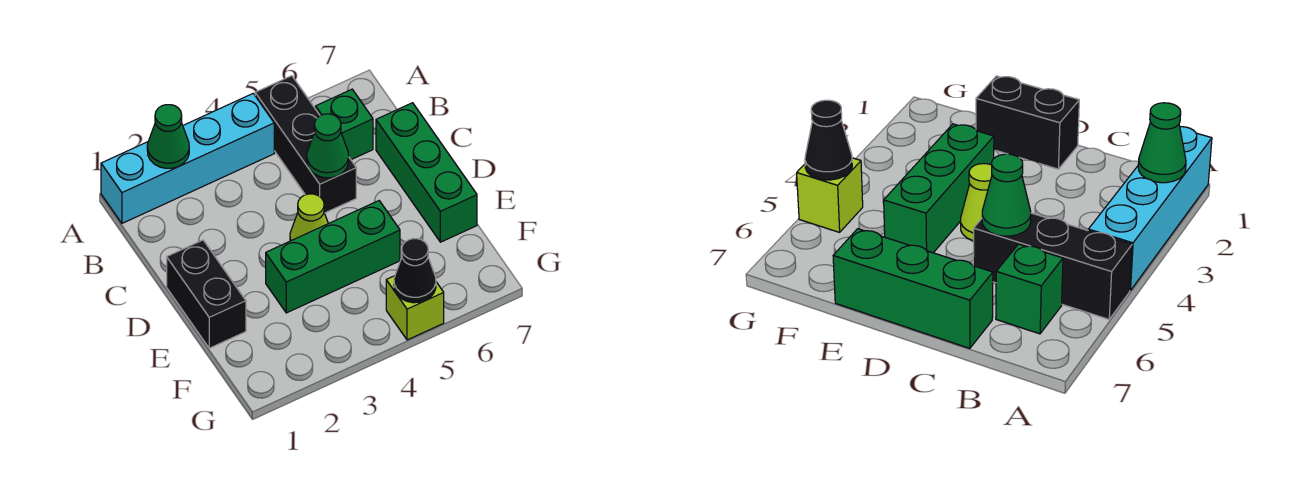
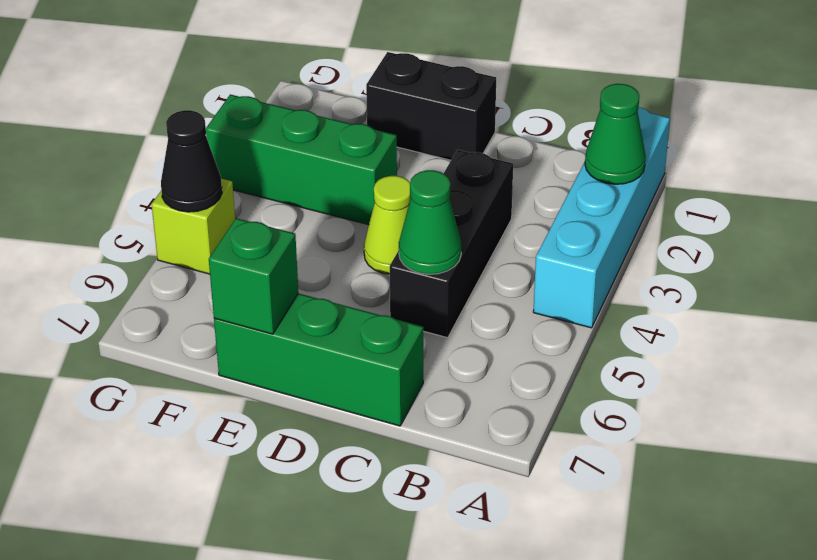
black 1x3 brick [255,76,356,213] -> black 1x3 brick turned to [390,150,513,338]
green 1x1 brick [316,89,373,160] -> green 1x1 brick moved to [209,218,298,334]
green 1x3 brick [266,201,400,313] -> green 1x3 brick turned to [206,95,397,225]

